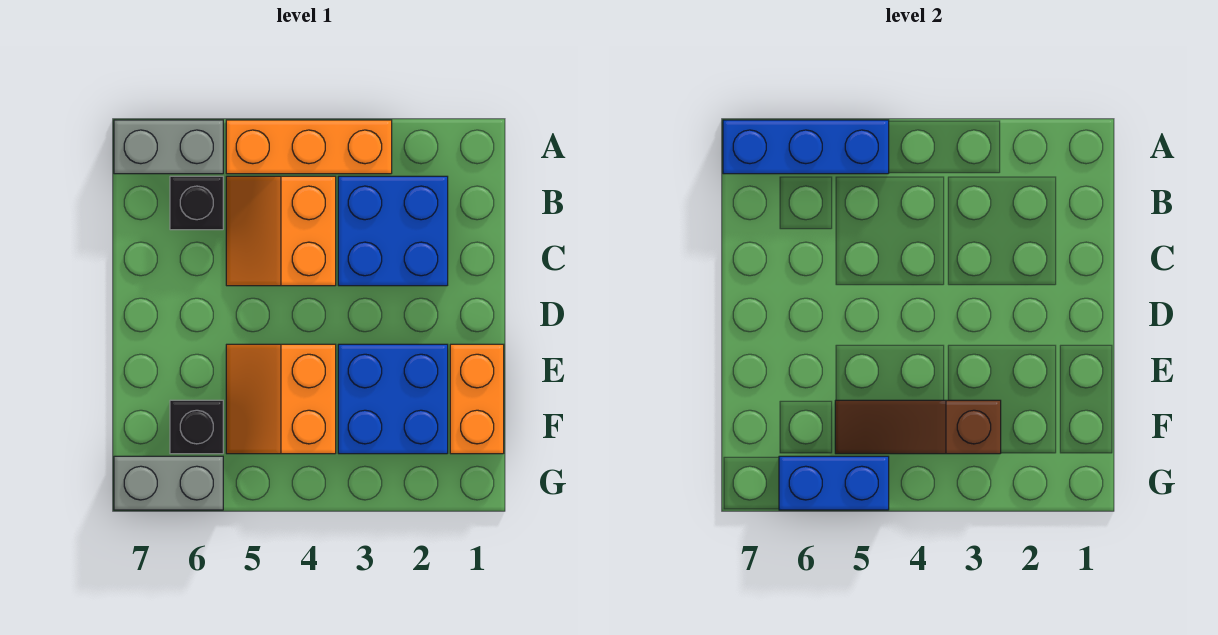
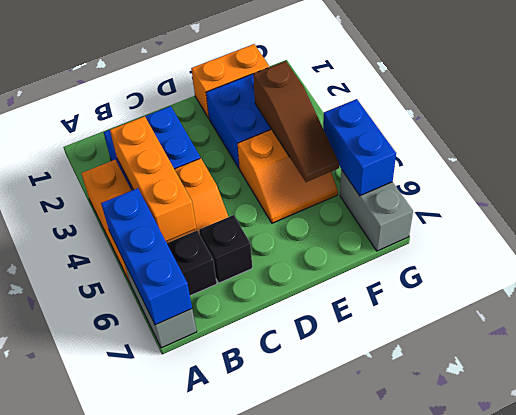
none -> orange 1x3 brick [110,116,196,241]
black 1x1 brick [170,400,223,454] -> black 1x1 brick moved to [199,215,252,283]

